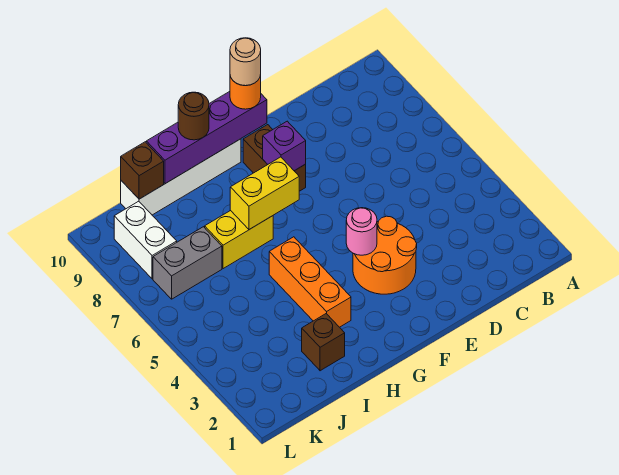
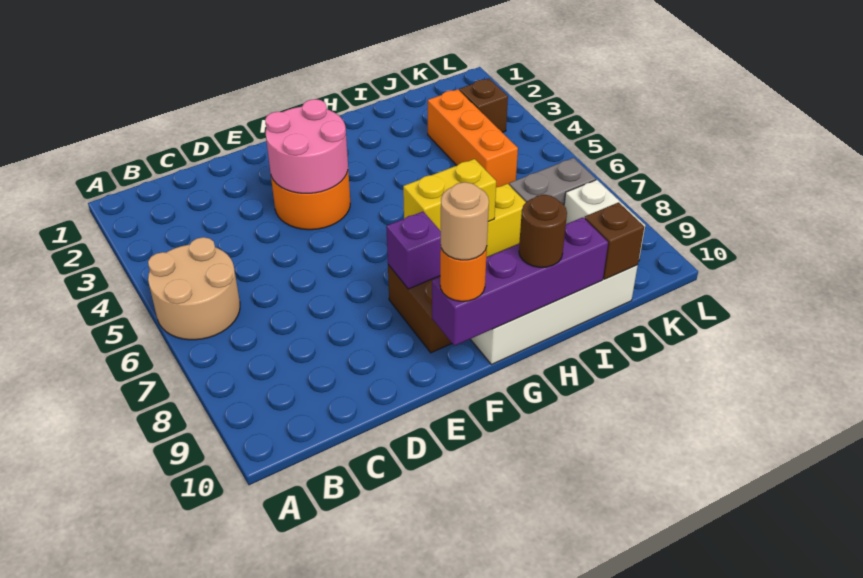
none -> tan 2x2 round brick [148,237,240,340]
pink 1x1 round brick [346,208,377,255] -> pink 2x2 round brick [265,99,348,193]
orange 1x3 brick [269,237,351,327] -> orange 1x3 brick moved to [428,89,518,187]
brown 1x1 brick [302,314,345,371] -> brown 1x1 brick moved to [459,78,508,132]

